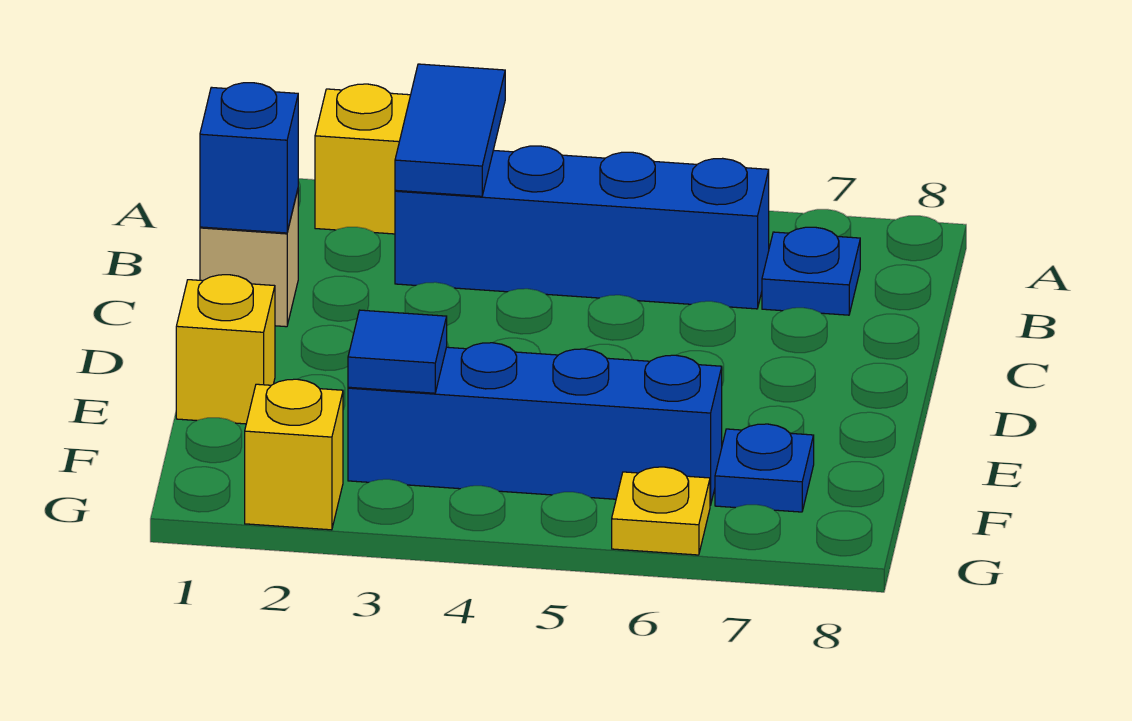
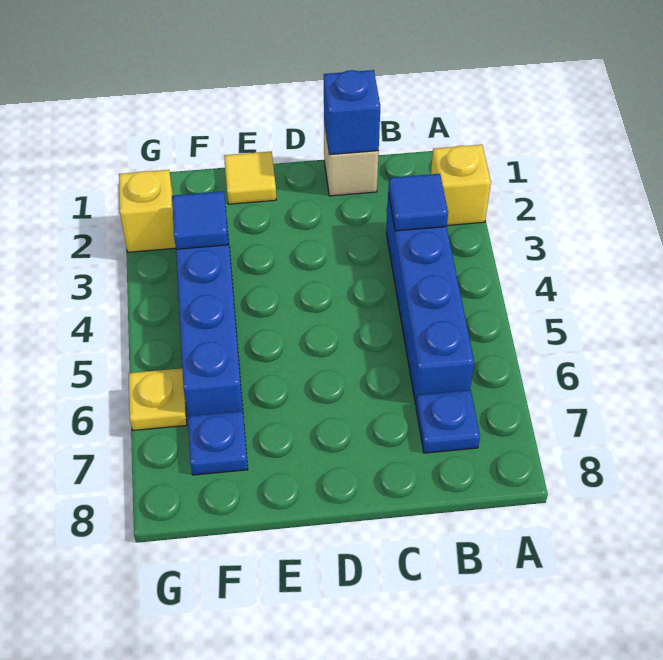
blue 1x2 tile [395,64,505,196] -> blue 1x1 tile [388,174,448,231]
yellow 1x1 brick [176,275,275,424] -> yellow 1x1 tile [224,151,276,204]

